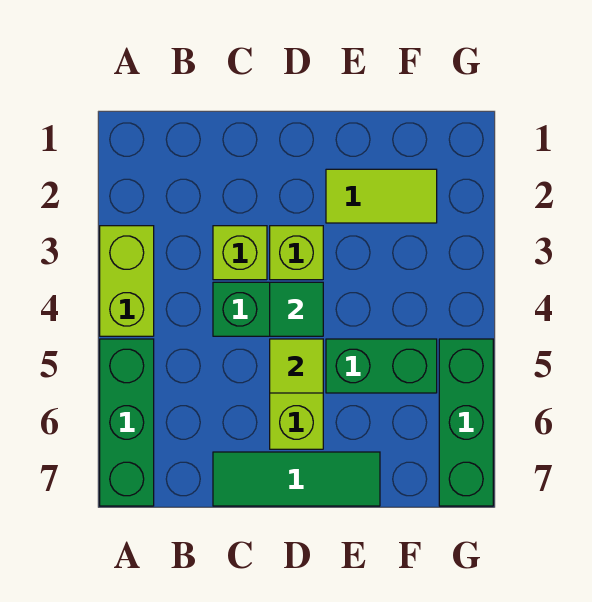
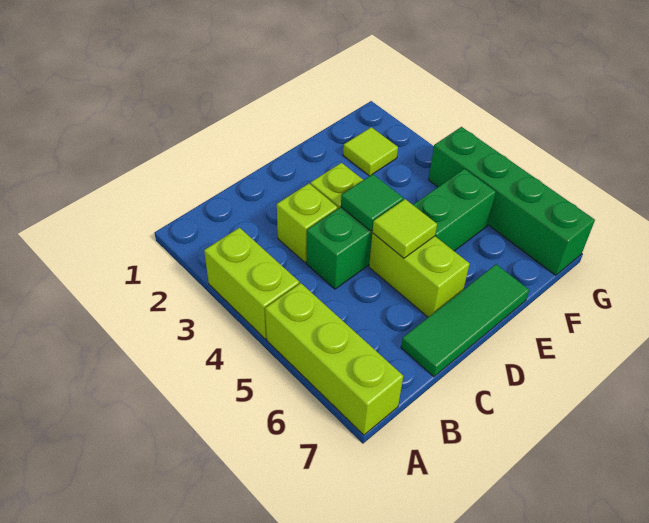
green 1x3 brick [100,339,154,506] -> lime 1x3 brick [265,283,403,435]
lime 1x2 tile [326,169,437,223] -> lime 1x1 tile [343,127,398,176]
green 1x3 brick [439,339,493,506] -> green 1x4 brick [429,127,595,275]

